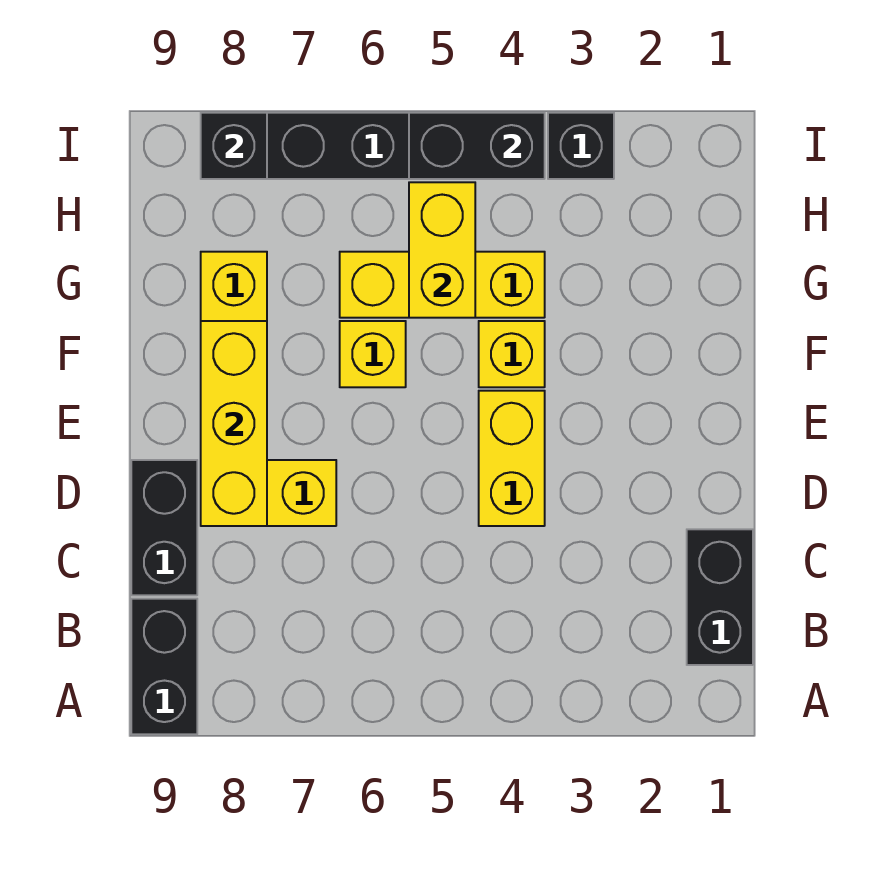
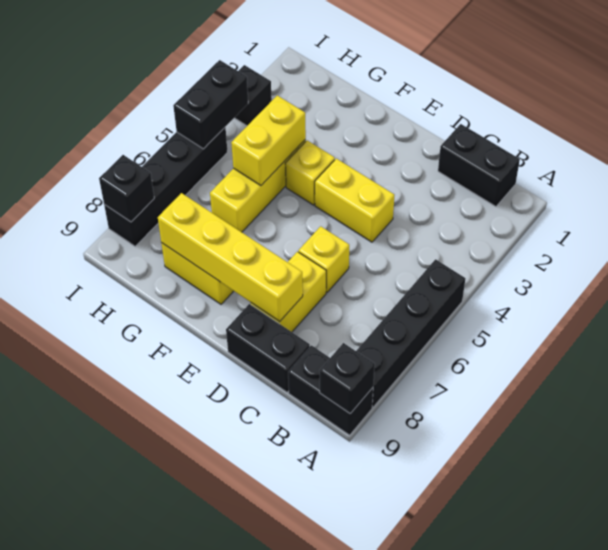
none -> black 1x4 brick [356,259,465,407]
none -> black 1x1 brick [320,343,375,414]
yellow 1x3 brick [201,321,267,526] -> yellow 1x4 brick [158,193,303,322]
yellow 1x1 brick [340,321,406,387] -> yellow 1x1 brick moved to [298,226,349,292]
yellow 1x2 brick [409,182,475,318] -> yellow 1x2 brick turned to [231,95,306,186]

